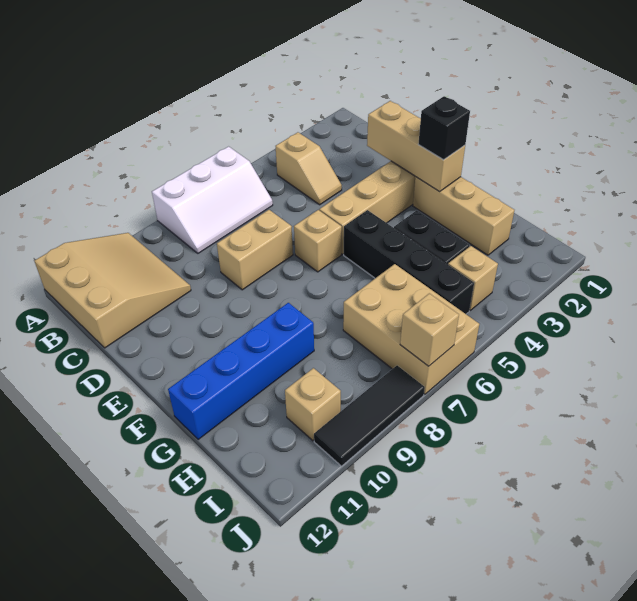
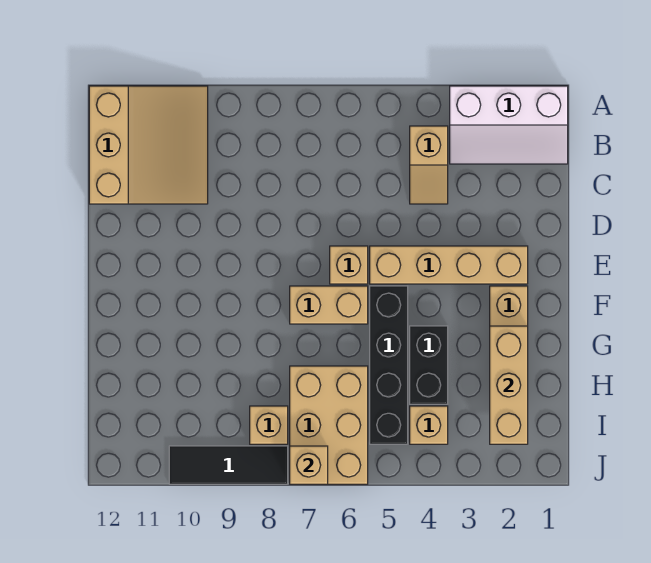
white 2x3 slope [152,147,273,253] -> white 2x3 slope moved to [450,86,568,164]
tan 1x3 brick [367,101,465,192] -> tan 1x3 brick moved to [490,326,528,444]
tan 1x2 brick [217,210,293,290] -> tan 1x2 brick moved to [290,286,368,324]
black 1x1 brick [418,96,470,160] -> none
blue 1x4 brick [168,303,314,439] -> none
tan 1x1 brick [285,368,341,441] -> tan 1x1 brick moved to [250,406,288,444]

